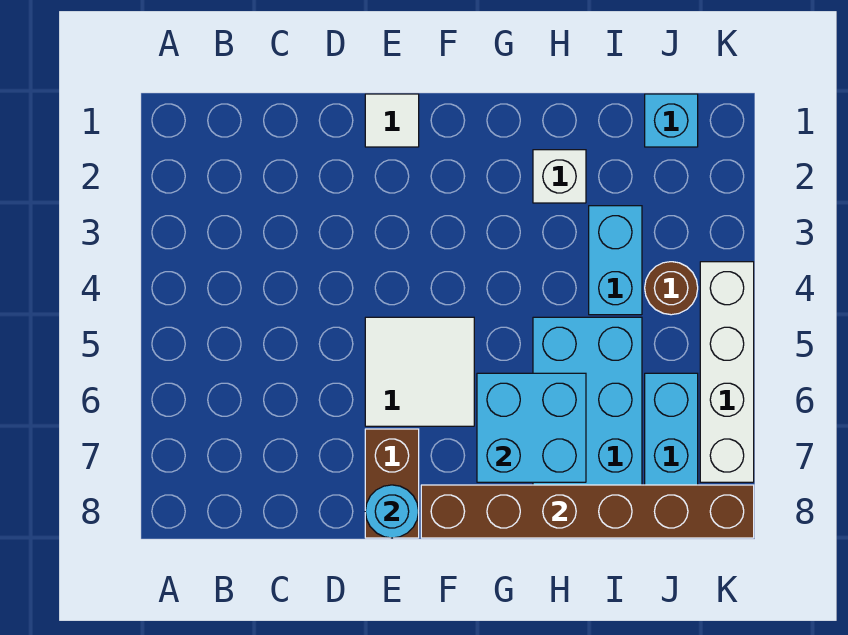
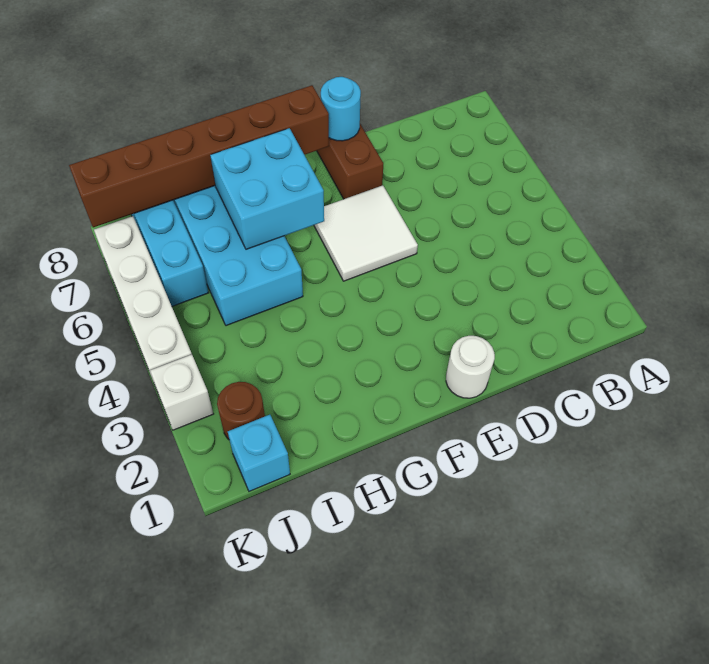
white 1x1 tile [365,94,419,147] -> white 1x1 round brick [446,336,495,398]
white 1x1 brick [533,150,586,203] -> white 1x1 brick moved to [150,355,213,430]
cyan 1x2 brick [589,206,642,315] -> none
brown 1x1 round brick [645,262,698,315] -> brown 1x1 round brick moved to [217,382,265,439]

